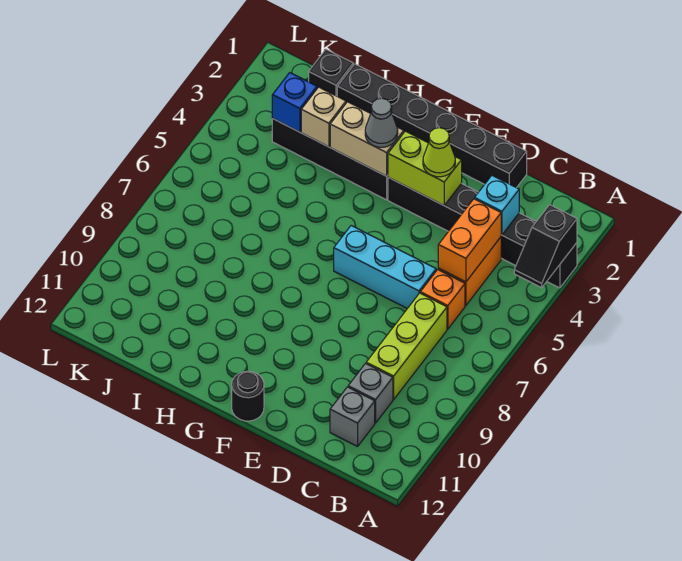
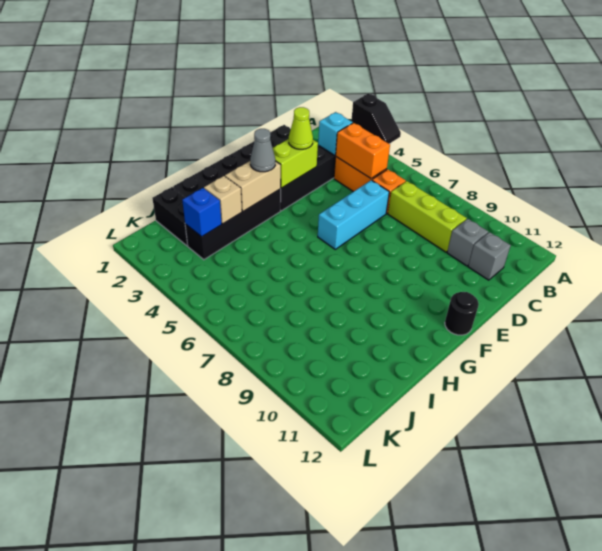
black 1x1 brick [309,49,353,96] -> black 1x2 brick [152,187,188,246]

